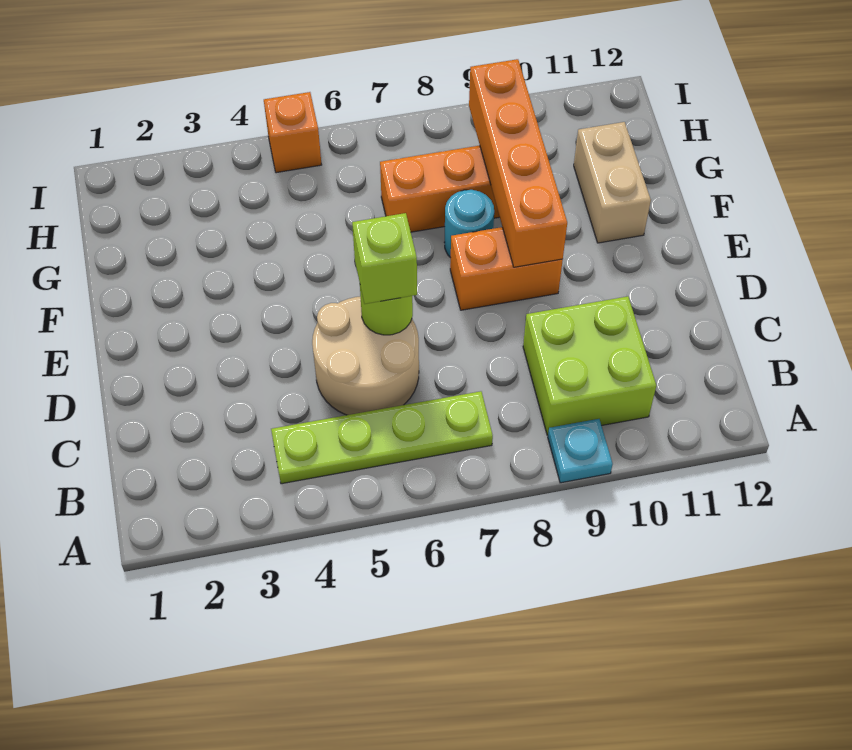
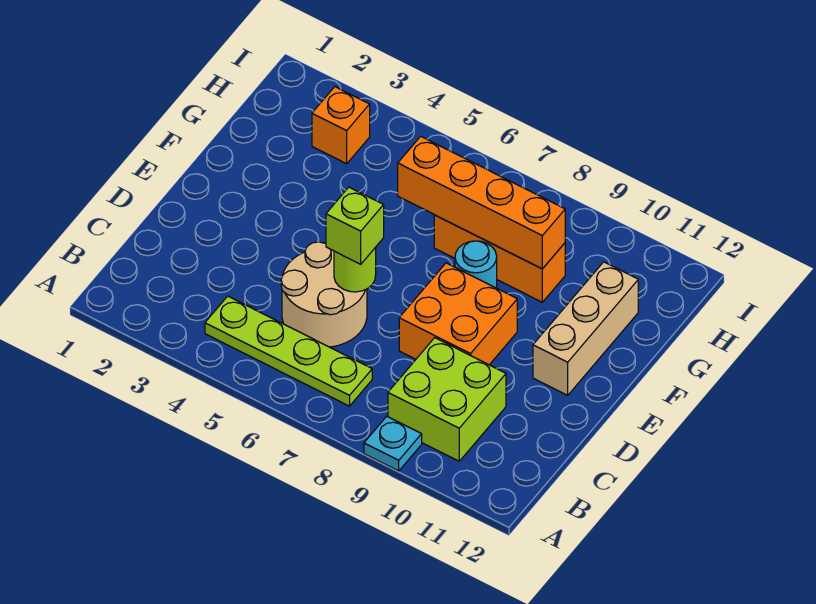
orange 1x2 brick [450,227,563,310] -> orange 2x2 brick [399,263,517,365]
orange 1x4 brick [469,59,567,267] -> orange 1x4 brick turned to [398,136,565,269]
tan 1x2 brick [574,122,651,243] -> tan 1x3 brick [533,262,638,395]
orange 1x1 brick [264,92,322,173] -> orange 1x1 brick moved to [312,87,370,164]

